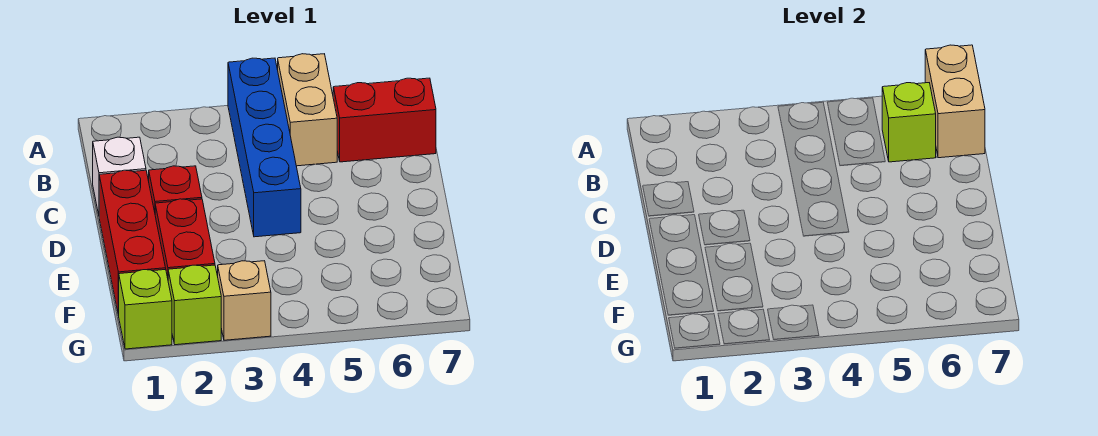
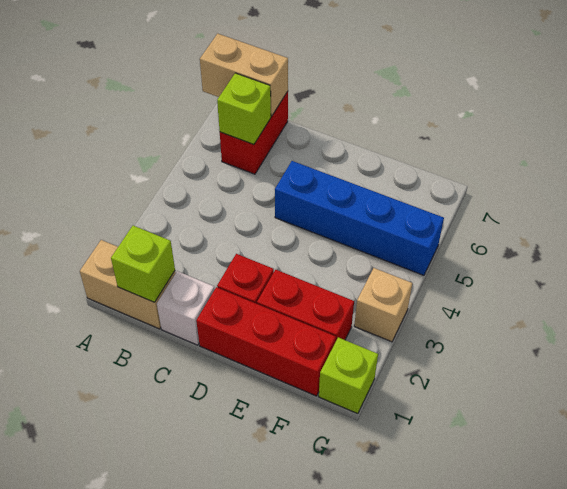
blue 1x4 brick [228,58,301,237] -> blue 1x4 brick moved to [275,161,444,275]
tan 1x2 brick [278,54,337,166] -> tan 1x2 brick moved to [80,240,176,329]
lime 1x1 brick [168,265,221,345] -> lime 1x1 brick moved to [111,226,175,302]

